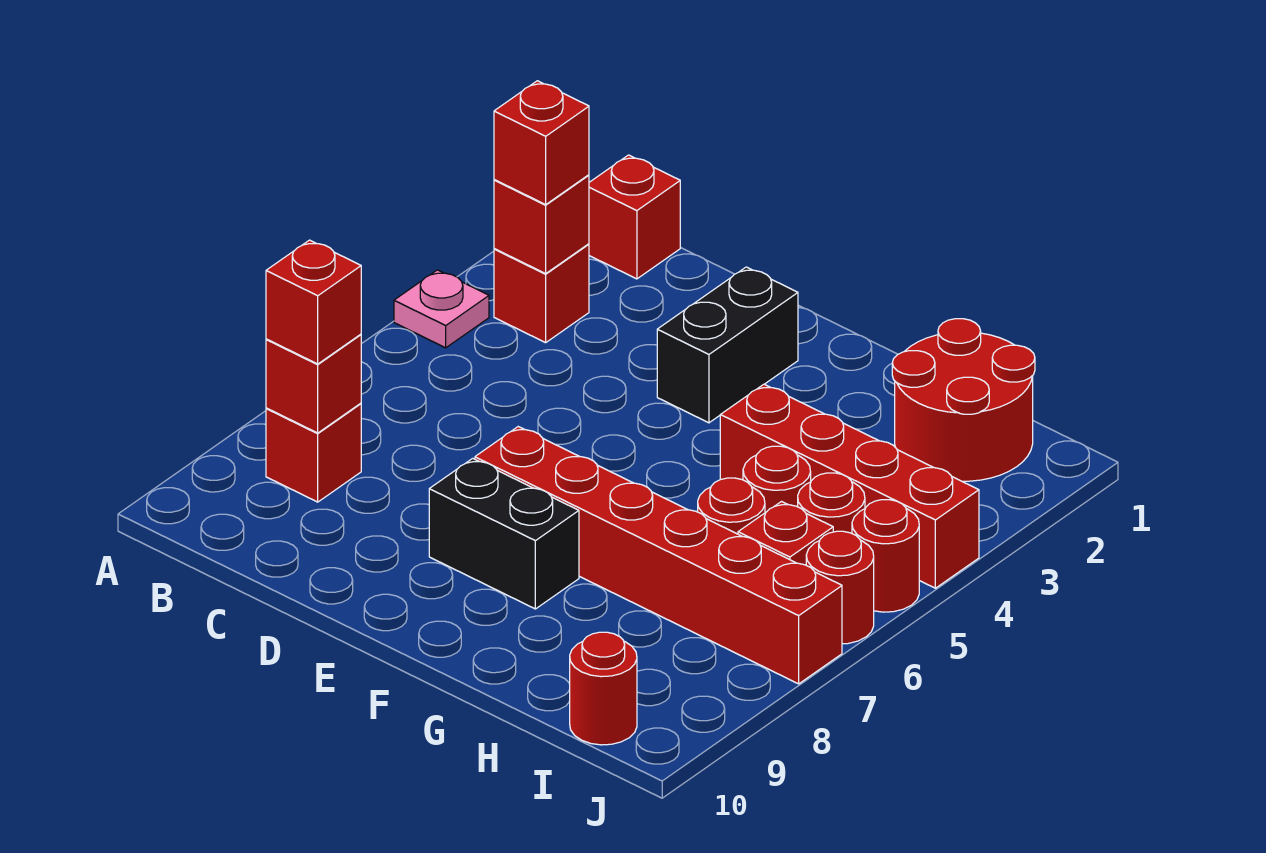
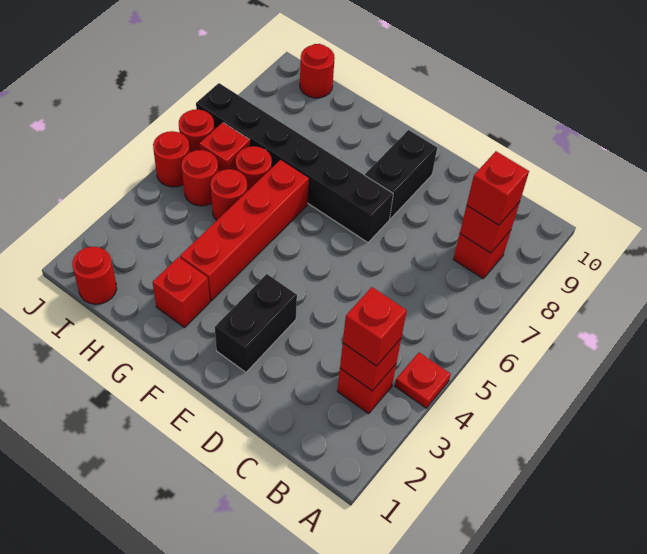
pink 1x1 plate [394,270,489,348] -> red 1x1 plate [395,353,451,408]
red 1x1 brick [589,155,680,279] -> red 1x1 brick moved to [153,257,210,328]
red 1x6 brick [475,427,842,684] -> black 1x6 brick [196,83,393,242]
black 1x2 brick [429,458,579,609] -> black 1x2 brick turned to [365,130,437,219]
red 1x4 brick [720,384,979,588] -> red 1x4 brick turned to [180,160,309,301]
red 2x2 round brick [892,319,1035,481] -> red 1x1 round brick [72,247,117,304]

